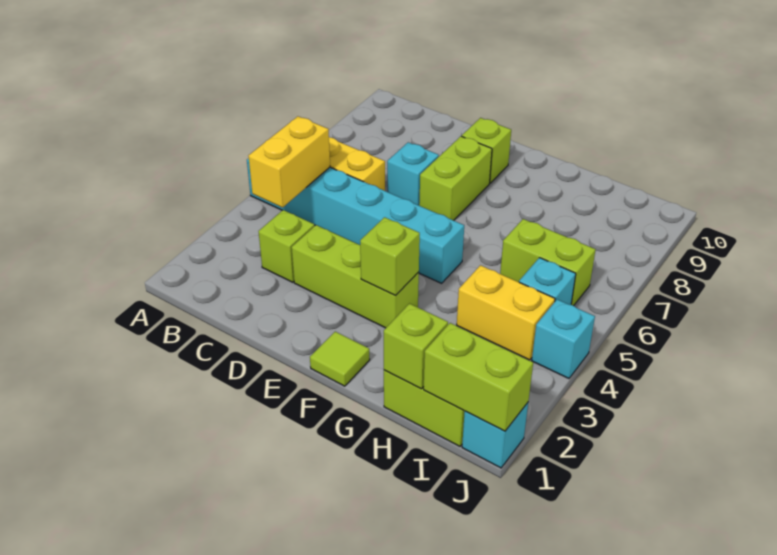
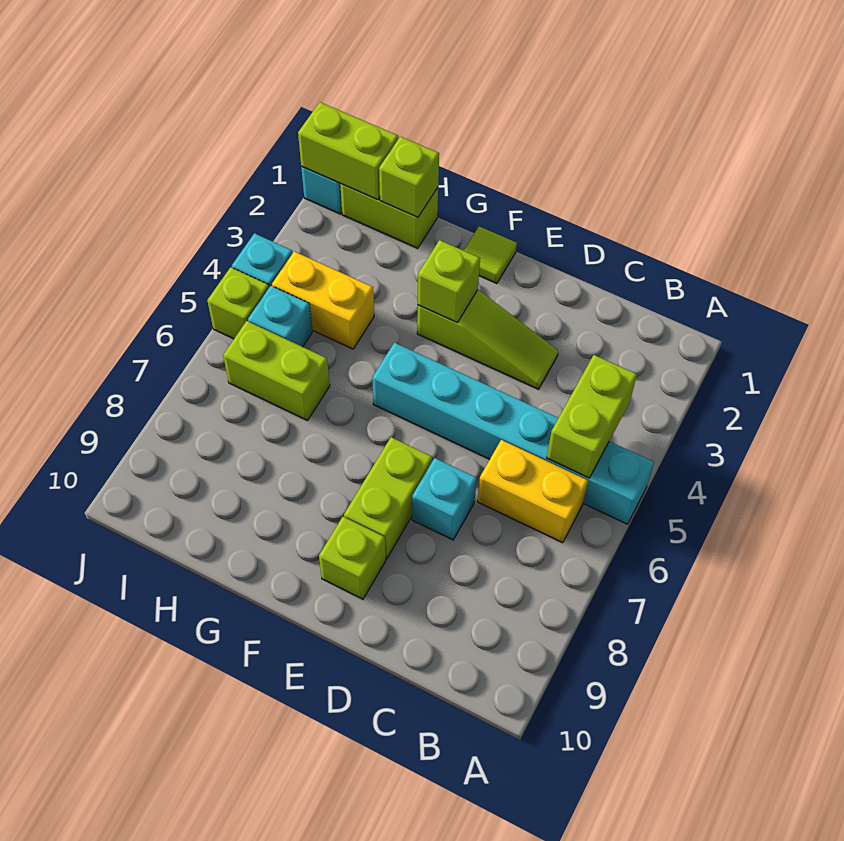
yellow 1x2 brick [249,116,330,207] -> lime 1x2 brick [547,355,637,478]
lime 1x1 brick [259,210,314,282] -> lime 1x1 brick moved to [207,267,269,339]
lime 1x3 brick [292,225,419,328] -> lime 1x3 slope [417,290,558,389]

